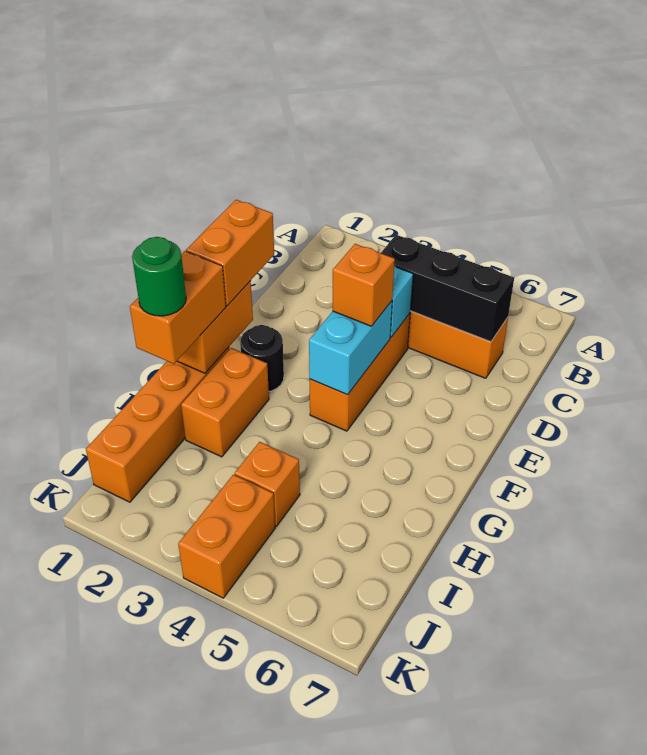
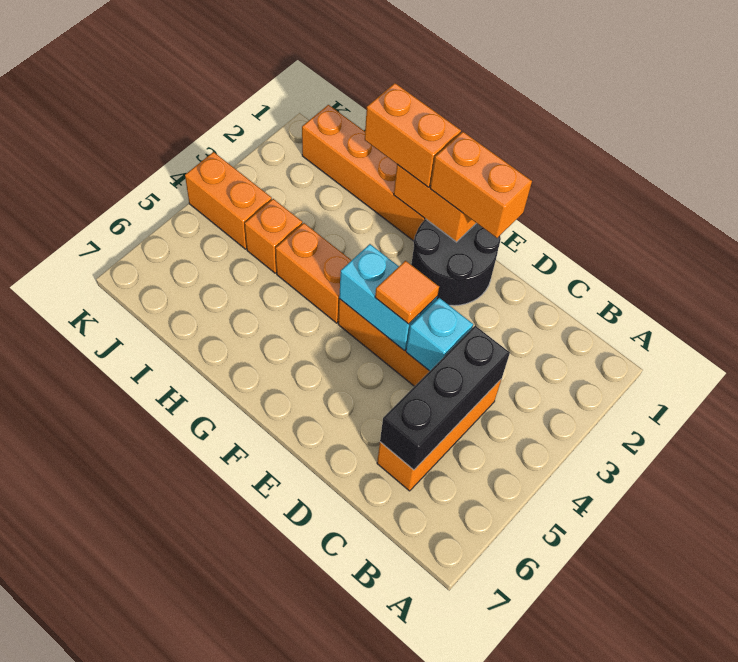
orange 1x1 brick [332,244,395,326] -> orange 1x1 tile [375,261,439,324]
black 1x1 round brick [240,325,284,391] -> black 2x2 round brick [411,219,501,306]
orange 1x2 brick [181,348,269,457] -> orange 1x2 brick moved to [276,223,352,323]
green 1x1 round brick [132,237,186,316] -> none

